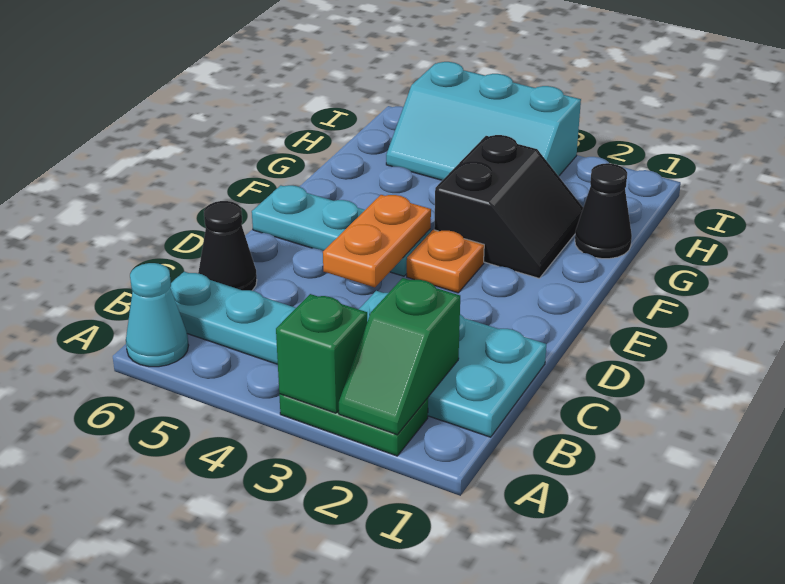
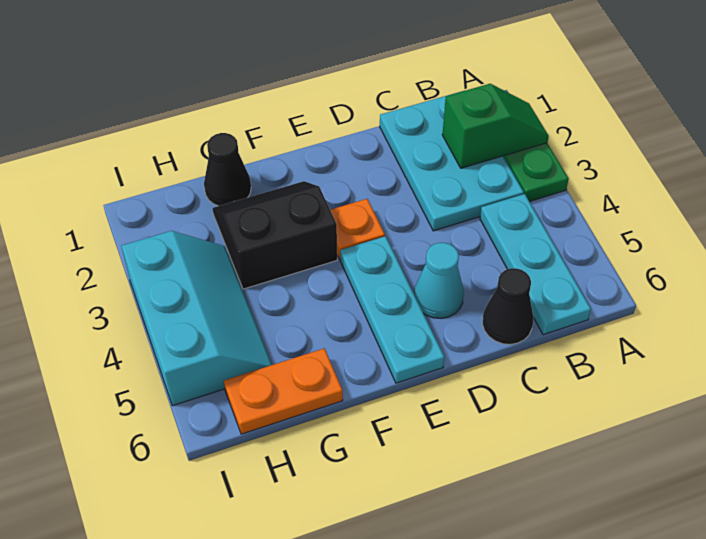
green 1x1 brick [276,294,367,413] -> none
cyan 1x1 cone [126,263,189,367] -> cyan 1x1 cone moved to [414,243,464,318]
orange 1x2 plate [323,195,431,287] -> orange 1x2 plate moved to [224,348,343,434]

